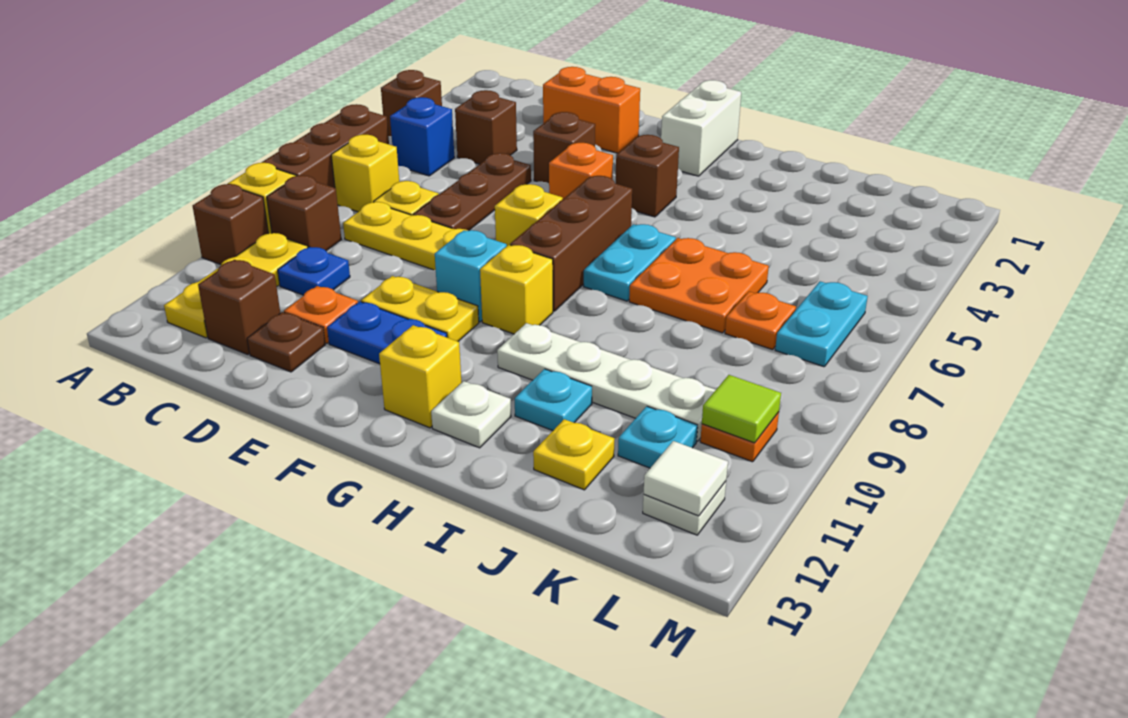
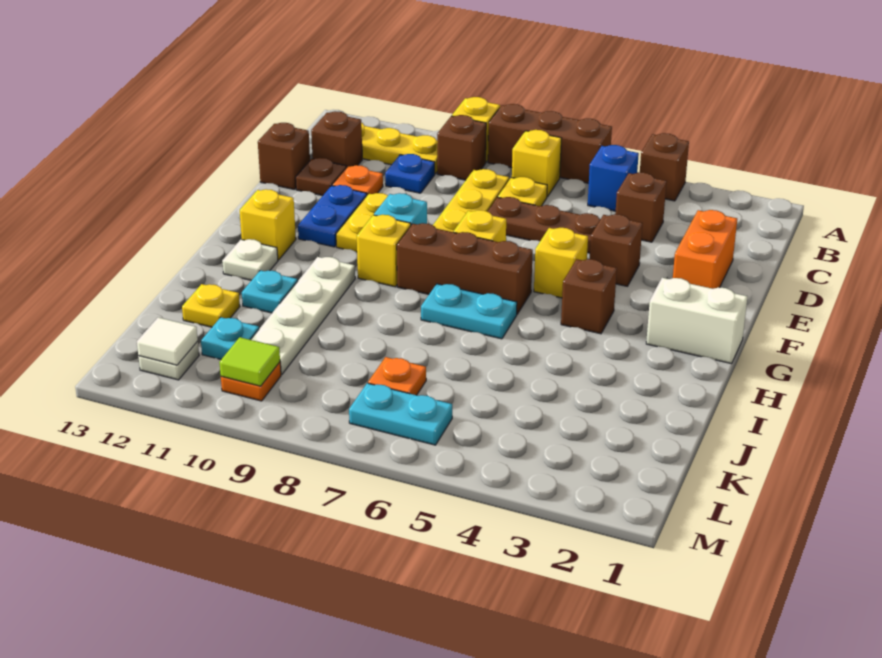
brown 1x1 brick [193,184,268,264] -> brown 1x1 brick moved to [258,123,310,190]
orange 1x1 brick [549,143,613,199] -> yellow 1x1 brick [534,228,588,298]
orange 2x2 plate [629,238,769,333] -> none

